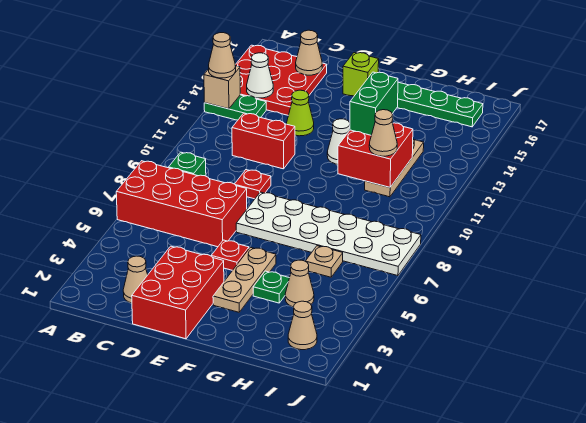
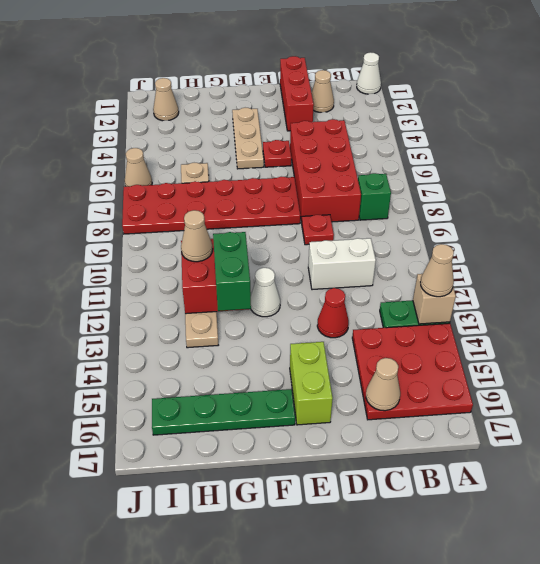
red 2x4 brick [116,161,247,247] -> red 2x4 brick turned to [290,119,361,223]
white 1x1 cone [247,53,273,98] -> white 1x1 cone moved to [357,52,381,94]
red 1x2 brick [232,113,295,169] -> white 1x2 brick [308,238,376,290]
red 2x3 brick [132,246,224,339] -> red 1x3 brick [280,56,314,131]
lime 1x1 cone [287,90,314,136] -> red 1x1 cone [317,288,349,338]
white 2x6 plate [236,192,421,276] -> red 2x6 plate [122,177,300,234]
lime 1x1 brick [343,53,379,96] -> lime 1x2 brick [290,342,333,425]
green 1x1 plate [253,271,289,303] -> none
tan 1x1 cone [285,260,314,307] -> tan 1x1 cone moved to [125,148,152,186]

